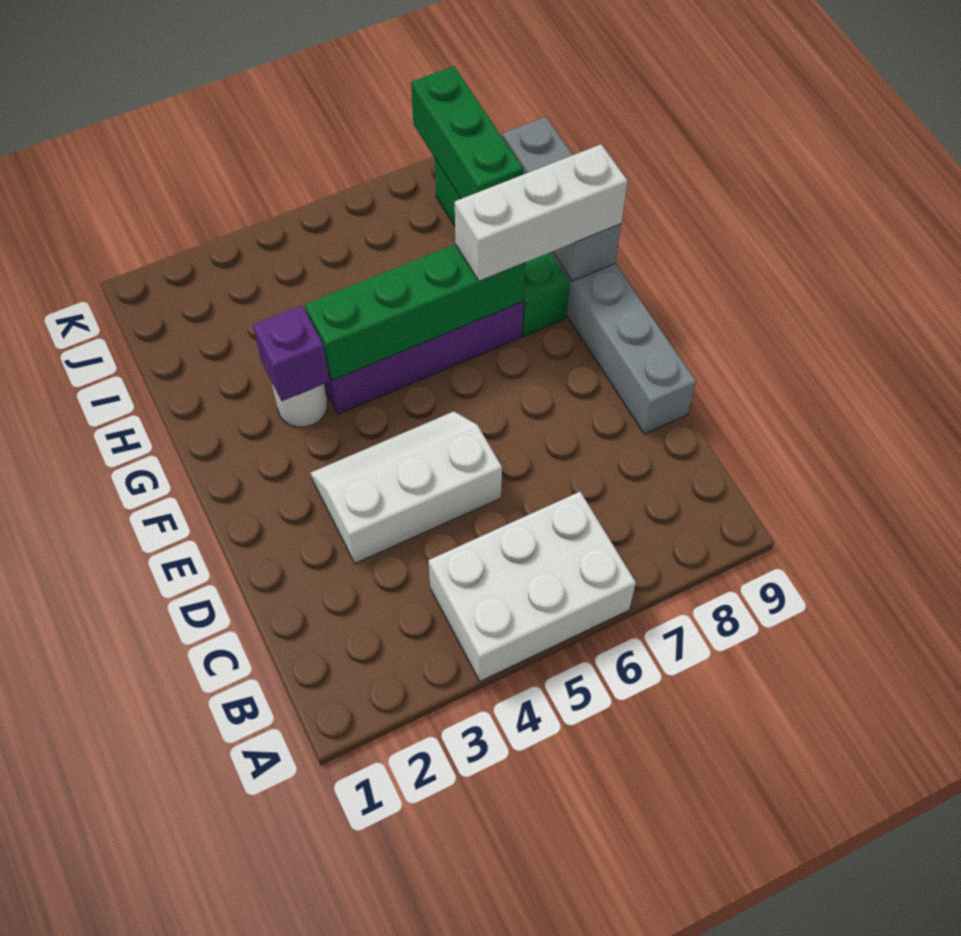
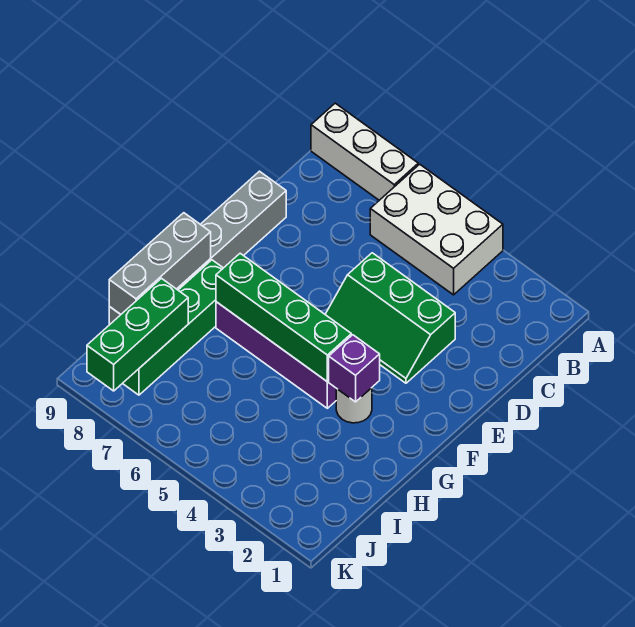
white 2x3 slope [310,411,502,563] -> green 2x3 slope [325,253,455,383]
white 1x3 brick [455,144,628,281] -> white 1x3 brick moved to [311,103,418,200]

